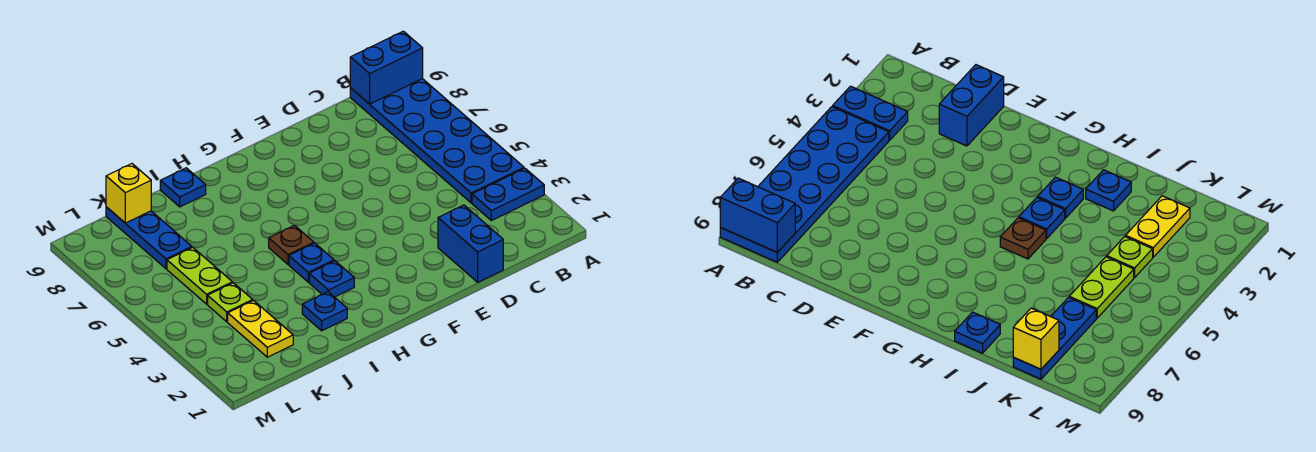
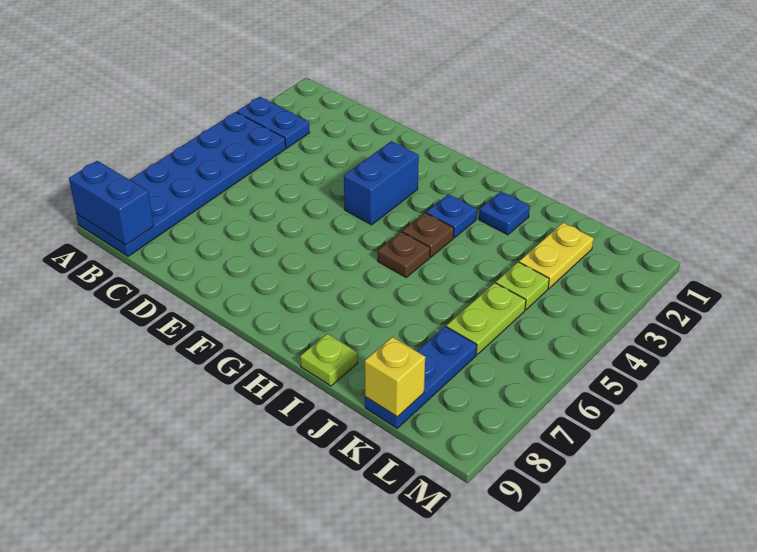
blue 1x2 brick [438,205,503,282] -> blue 1x2 brick moved to [344,141,419,225]
blue 1x1 plate [289,243,334,282] -> brown 1x1 plate [402,213,454,257]
blue 1x1 plate [160,168,206,207] -> lime 1x1 plate [300,334,358,386]

